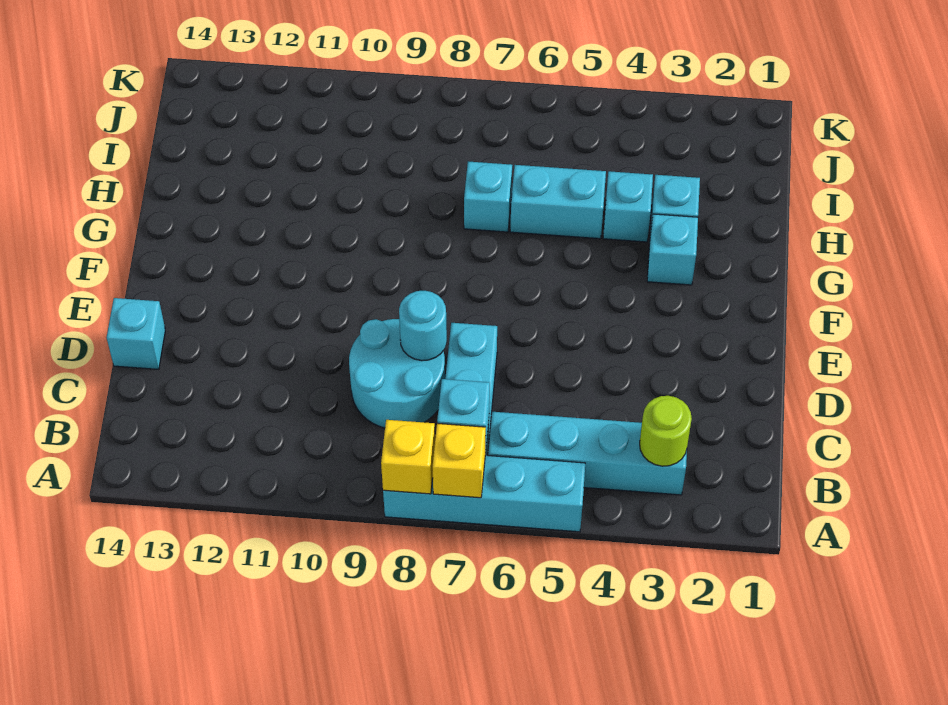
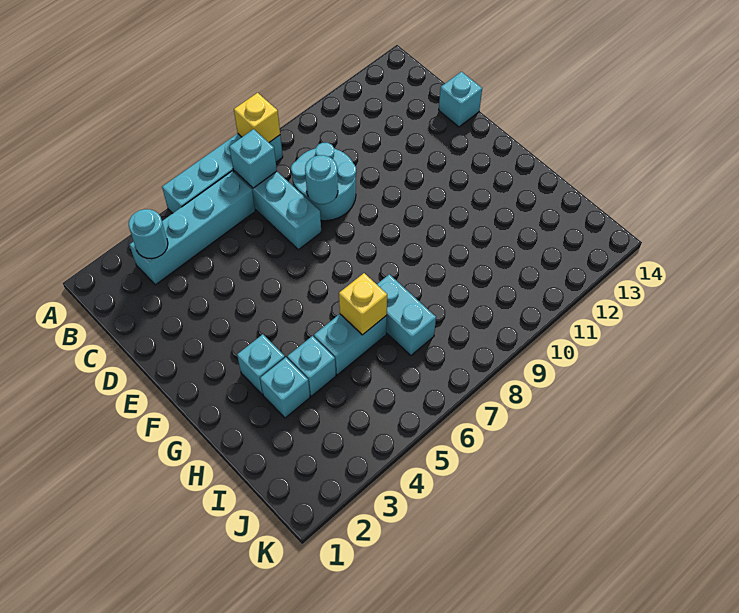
yellow 1x1 brick [433,423,486,498] -> yellow 1x1 brick moved to [339,273,387,335]
lime 1x1 round brick [640,396,692,466] -> cyan 1x1 round brick [129,209,168,259]
cyan 1x1 brick [464,161,512,232] -> cyan 1x2 brick [377,274,436,356]

